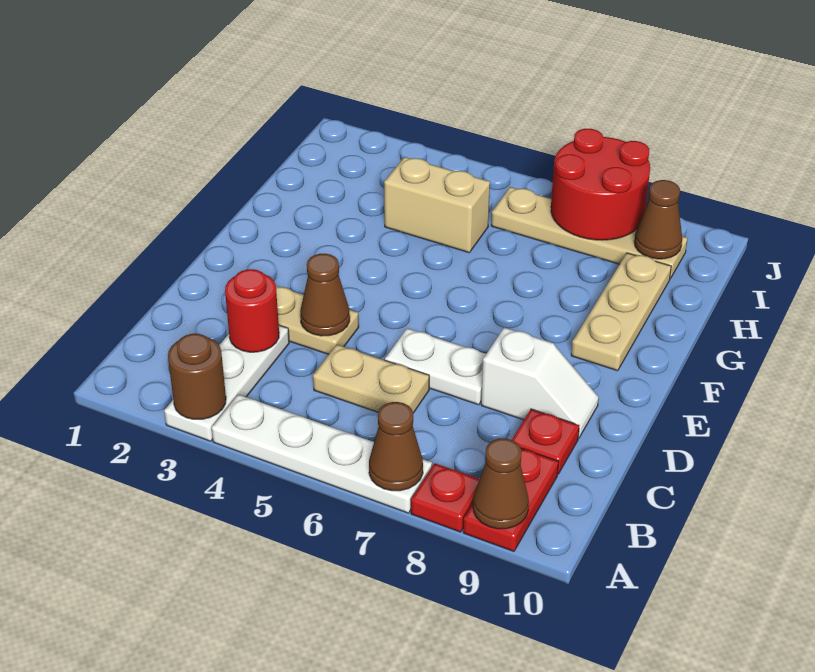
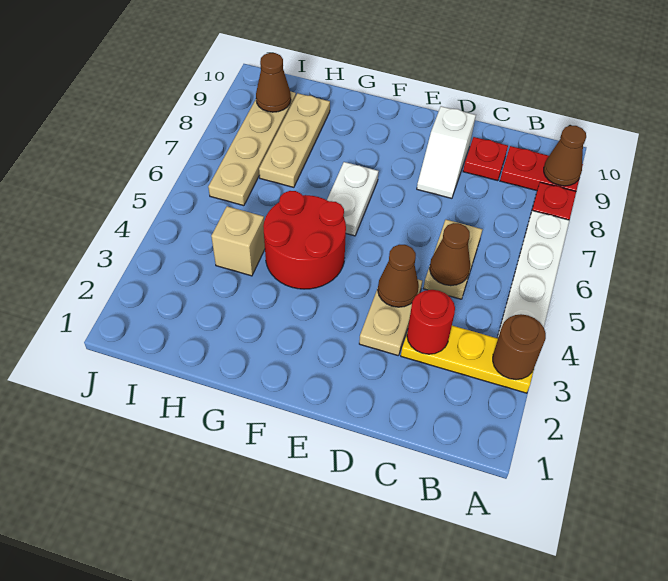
white 1x3 plate [164,325,289,441] -> yellow 1x3 plate [401,326,534,393]
brown 1x1 cone [369,402,423,491] -> brown 1x1 cone moved to [430,223,470,286]
white 1x2 plate [385,328,486,405] -> white 1x2 plate moved to [327,162,379,236]
white 1x2 slope [481,328,599,438] -> white 1x2 slope turned to [417,106,476,198]
tan 1x3 plate [571,253,671,371] -> tan 1x3 plate turned to [259,93,330,187]
tan 1x2 brick [384,157,490,253] -> tan 1x1 brick [211,206,265,276]
red 2x2 round brick [551,129,650,240] -> red 2x2 round brick moved to [263,191,346,289]

